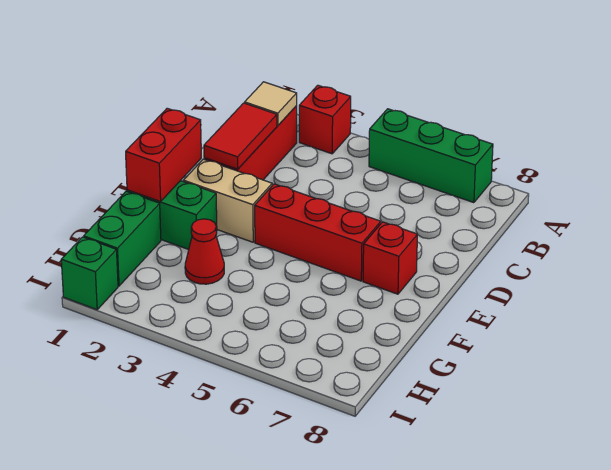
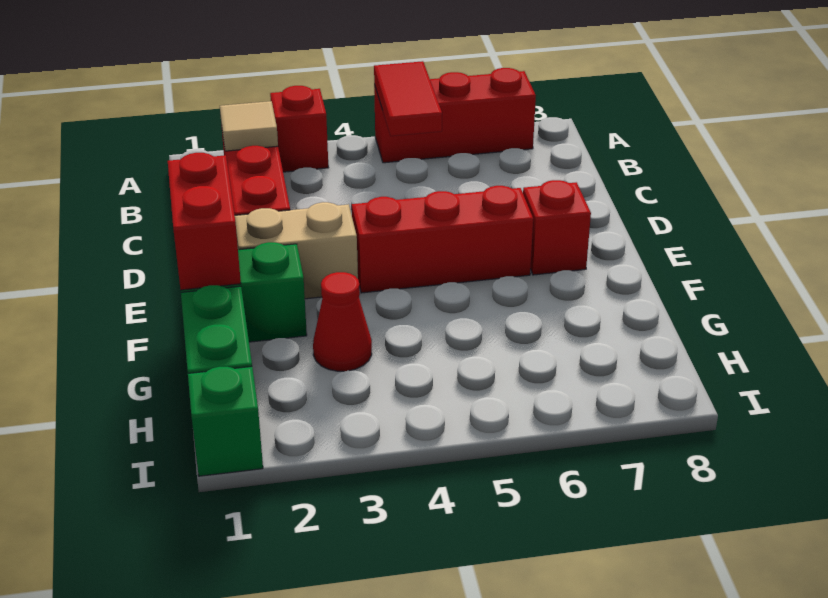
green 1x3 brick [369,109,493,203] -> red 1x3 brick [374,68,536,163]
red 1x2 tile [204,103,277,169] -> red 1x2 tile moved to [374,61,442,136]

